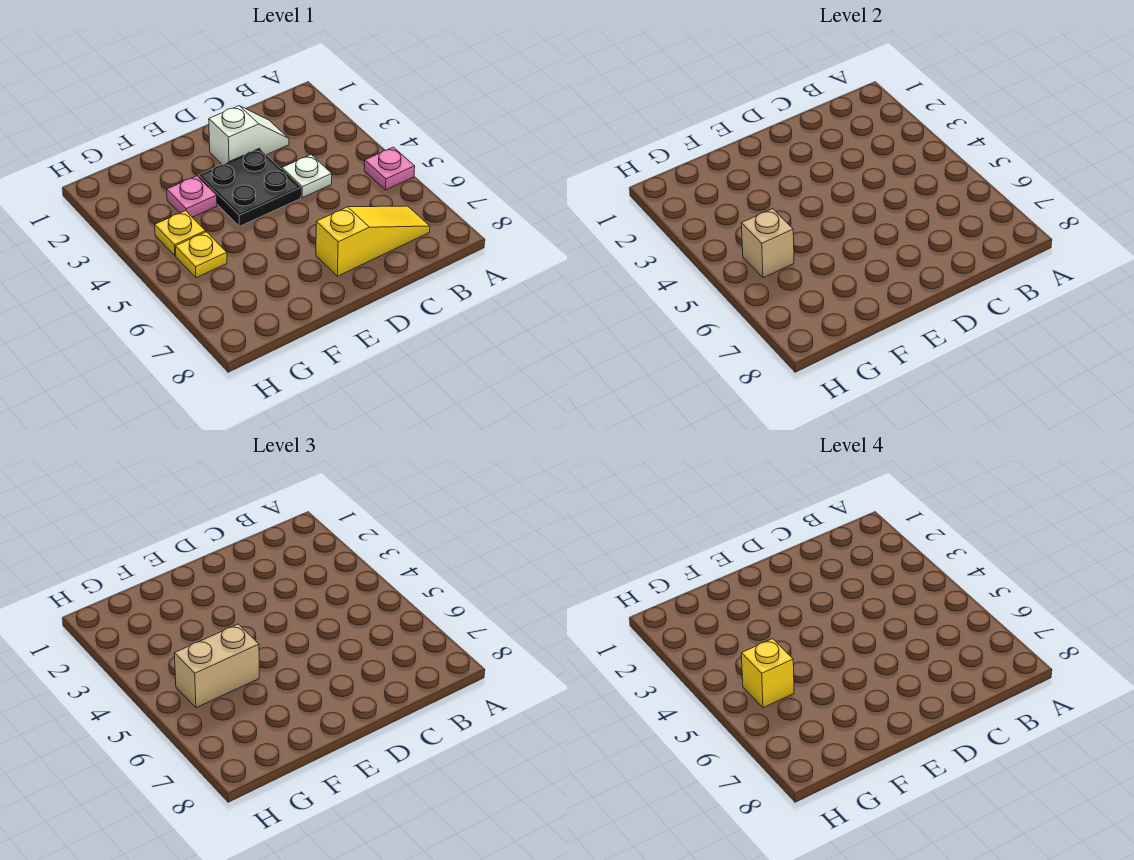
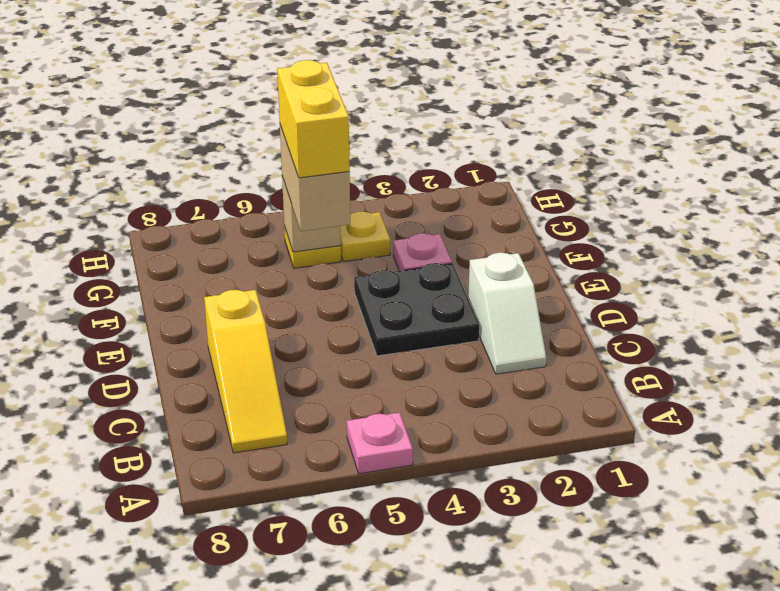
white 1x1 plate [282,155,332,198] -> none
yellow 1x1 brick [741,639,794,708] -> yellow 1x2 brick [277,60,350,178]

